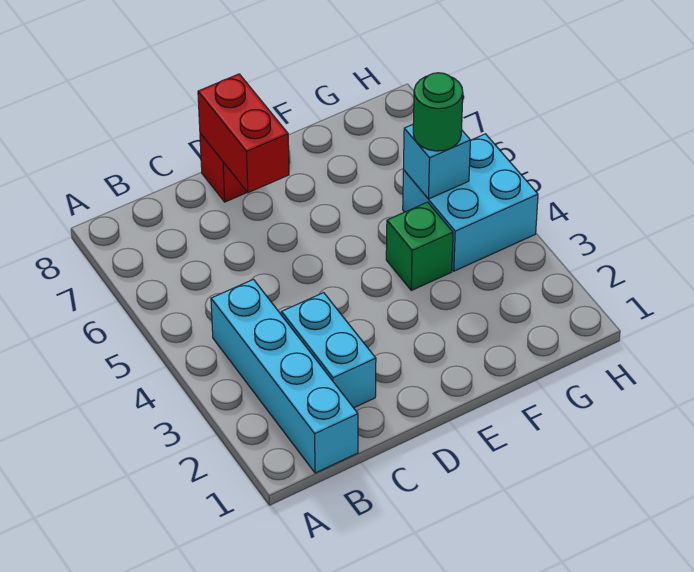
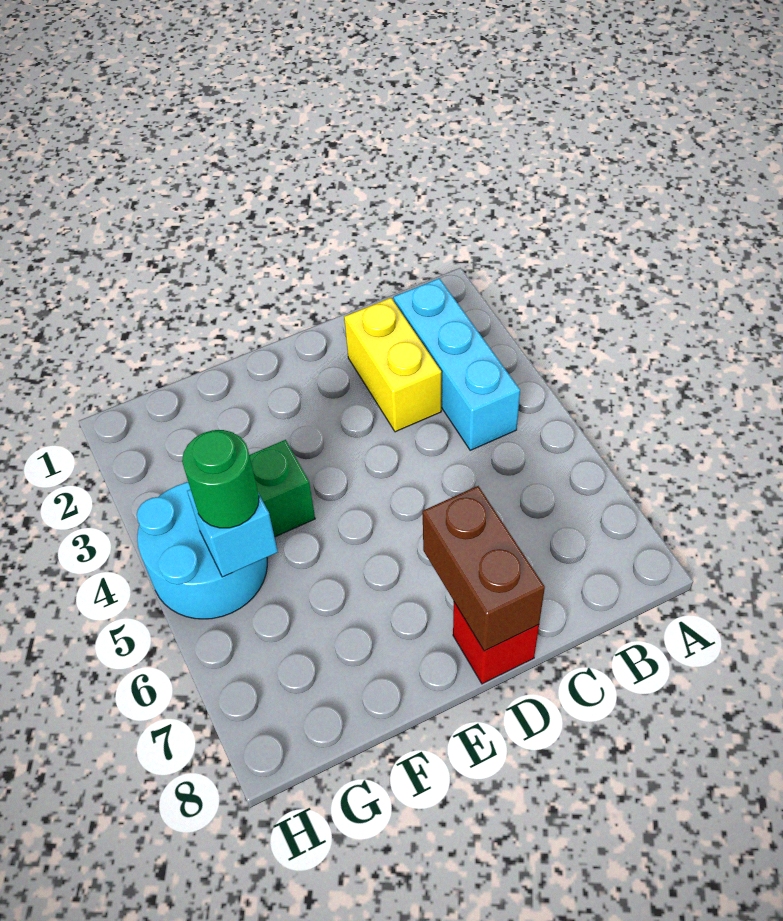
cyan 1x4 brick [211,279,358,473] -> cyan 1x3 brick [393,278,520,450]
cyan 1x2 brick [281,293,376,408] -> yellow 1x2 brick [344,298,441,432]
red 1x2 brick [198,74,289,193] -> brown 1x2 brick [423,486,545,651]
cyan 2x2 brick [403,134,538,271] -> cyan 2x2 round brick [137,482,267,619]

